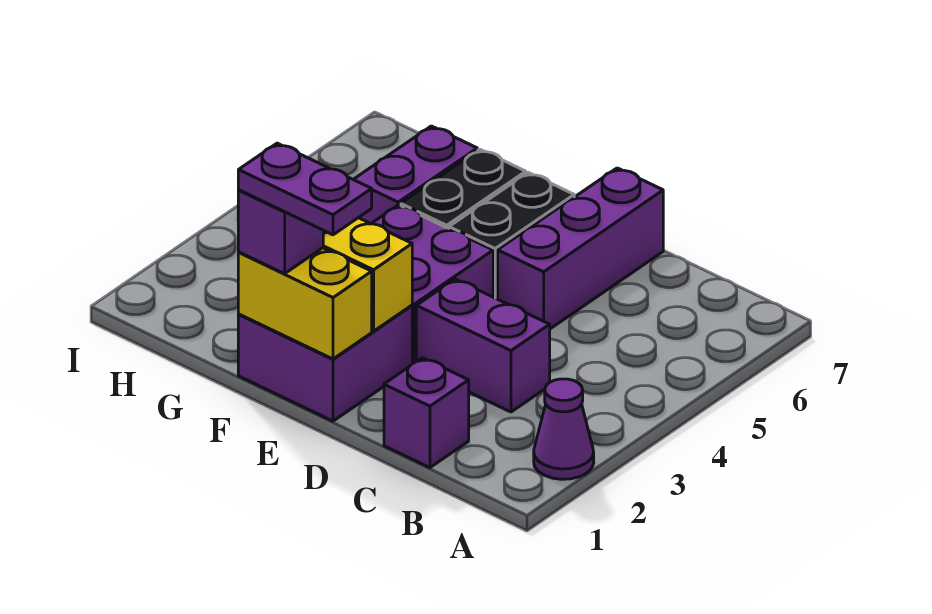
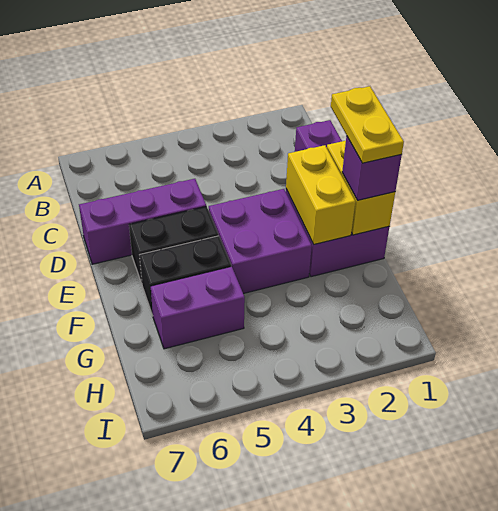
purple 1x1 cone [534,379,594,479] -> none
purple 1x2 brick [416,279,550,412] -> none
purple 1x2 plate [238,143,372,235] -> yellow 1x2 plate [331,86,404,163]

